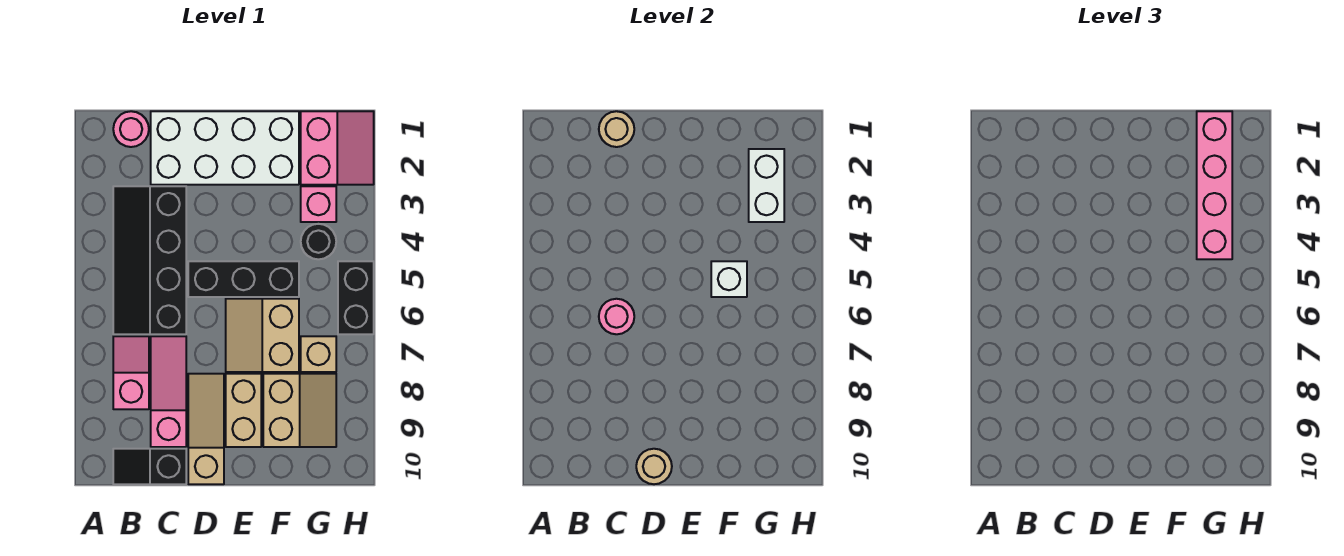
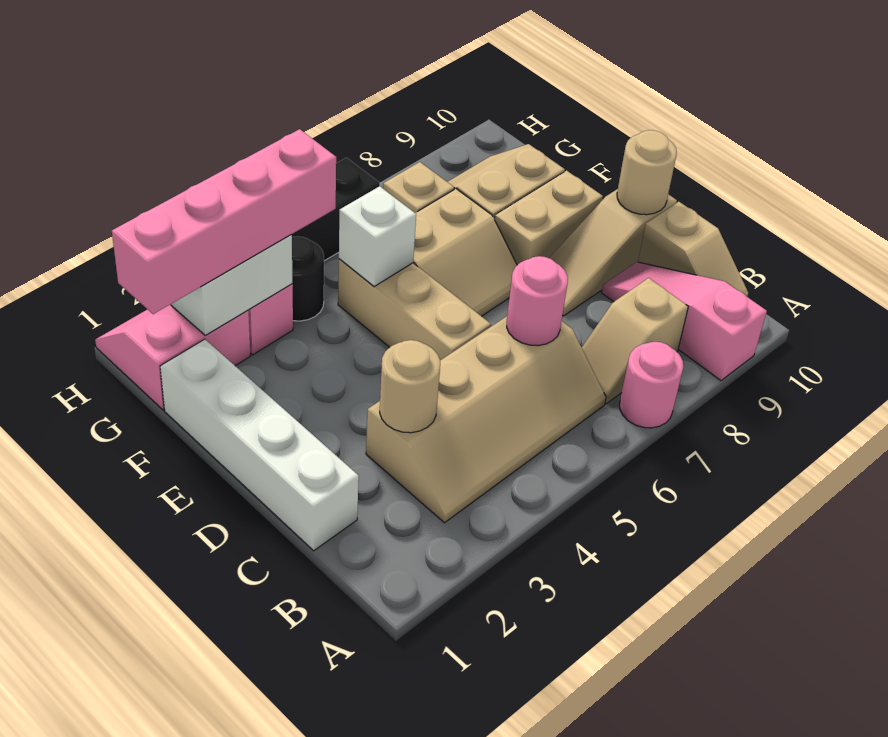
pink 1x1 round brick [113,111,149,147] -> pink 1x1 round brick moved to [619,342,683,428]
black 2x4 slope [113,186,186,334] -> tan 2x4 slope [366,316,606,523]
pink 1x2 slope [113,336,149,409] -> tan 1x2 slope [582,278,688,404]
black 1x2 slope [113,449,186,484] -> tan 1x2 slope [638,202,748,297]
white 2x4 brick [151,111,299,185] -> white 1x4 brick [160,339,359,551]
tan 1x1 round brick [599,111,634,147] -> tan 1x1 round brick moved to [380,340,440,433]
pink 1x3 slope [151,336,186,447] -> pink 1x3 slope turned to [602,262,767,381]
black 1x3 brick [188,261,299,297] -> tan 1x3 brick [338,259,491,360]

